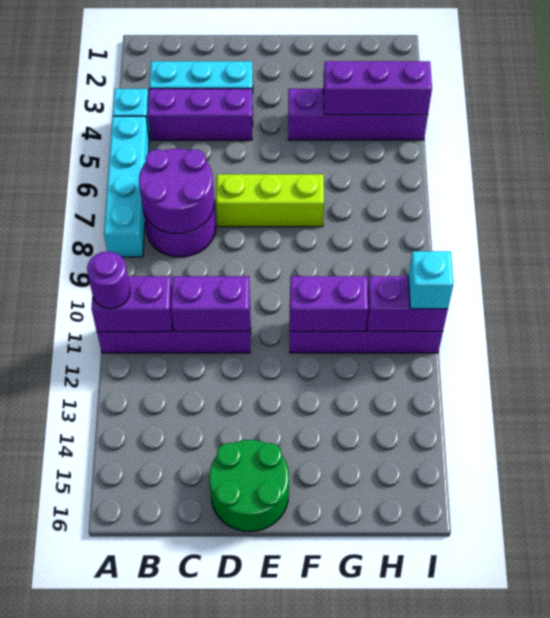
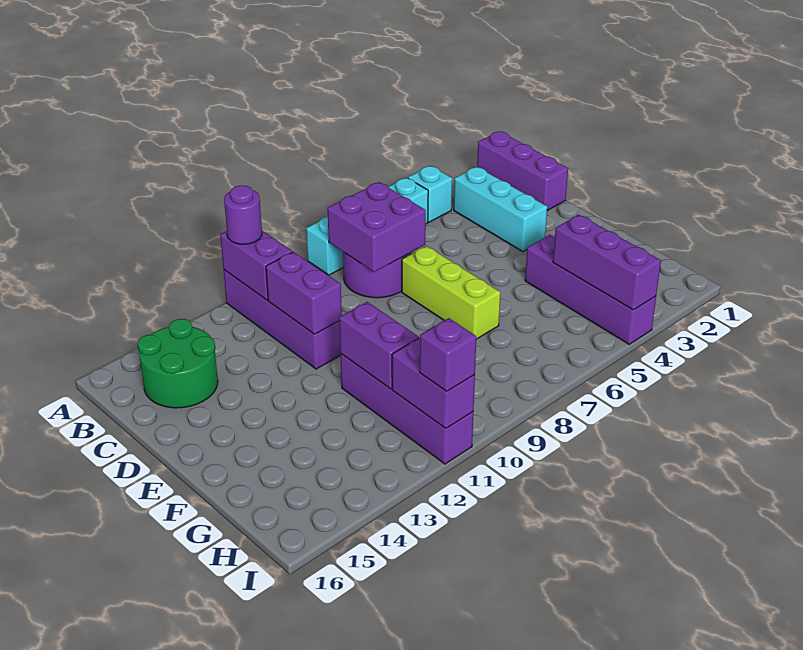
purple 1x3 brick [148,89,253,140] -> purple 1x3 brick moved to [477,131,568,211]
purple 2x2 round brick [139,149,214,234] -> purple 2x2 brick [327,182,426,272]
green 2x2 round brick [209,440,289,532] -> green 2x2 round brick moved to [138,319,218,408]
cyan 1x1 brick [408,251,453,309] -> purple 1x1 brick [420,318,476,391]

